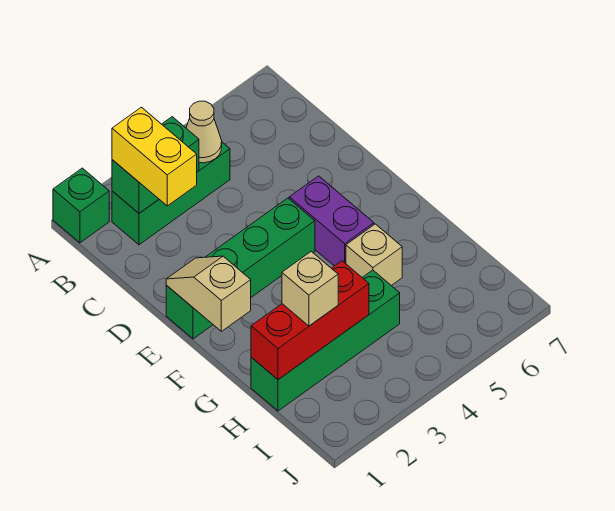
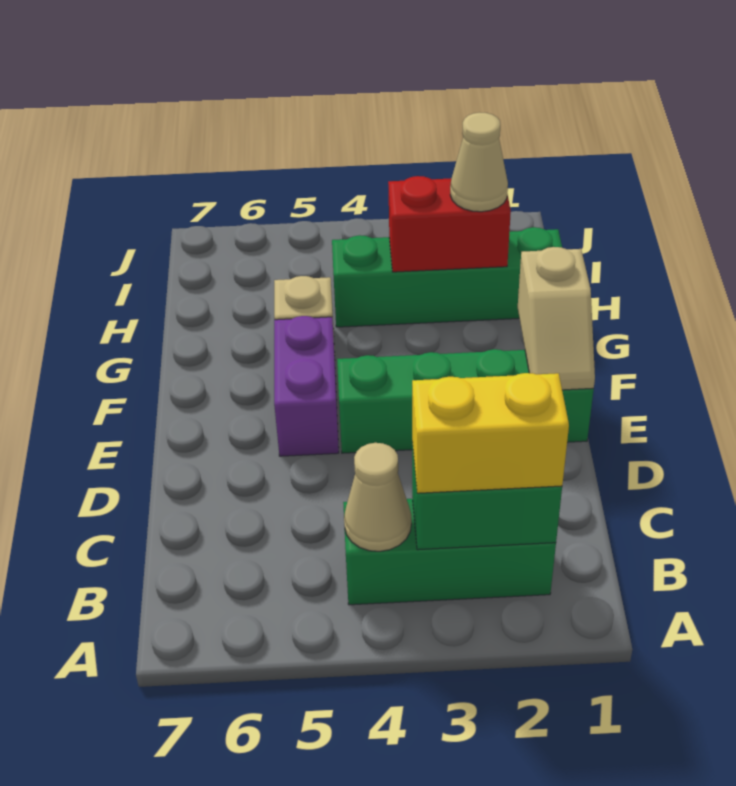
green 1x1 brick [53,168,109,243] -> none
yellow 1x2 brick [112,107,197,206] -> yellow 1x2 brick turned to [412,373,569,493]
red 1x3 brick [251,261,369,380] -> red 1x2 brick [388,176,511,272]
tan 1x1 brick [282,252,338,326] -> tan 1x1 cone [450,113,508,212]

